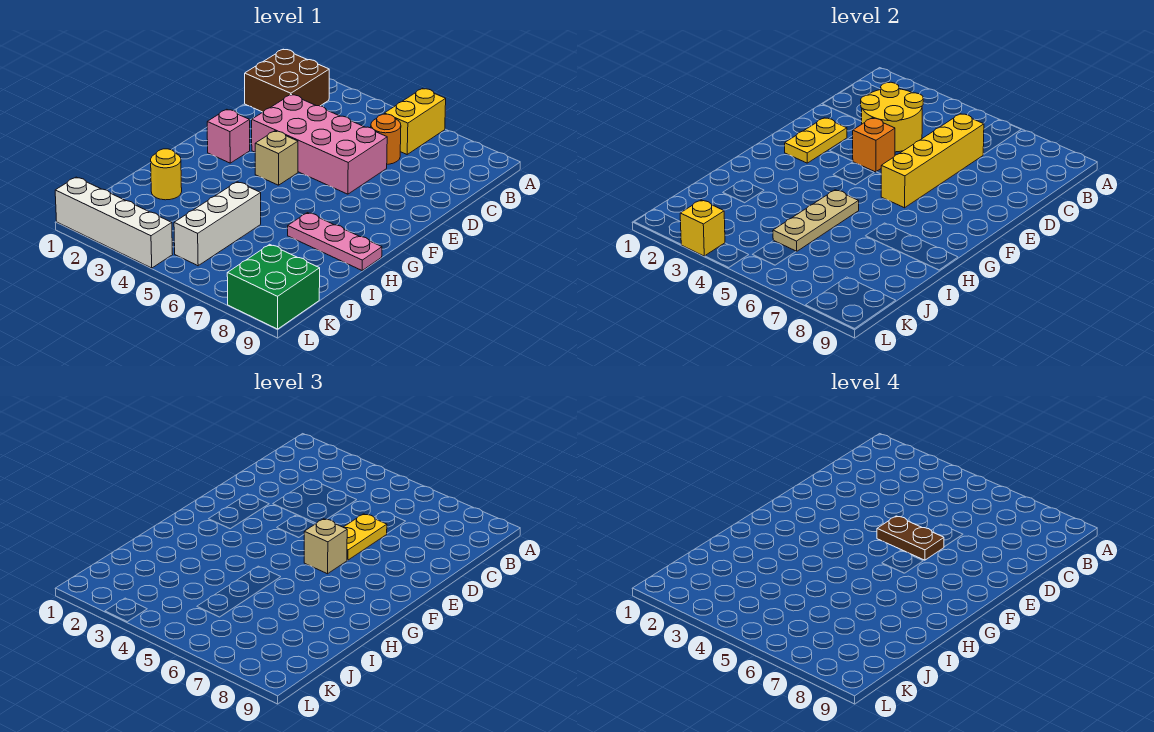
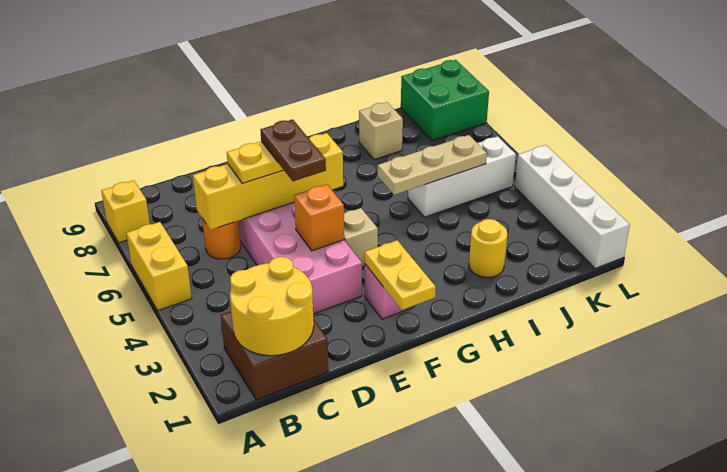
yellow 1x2 brick [384,88,446,154] -> yellow 1x2 brick turned to [126,222,192,311]
yellow 2x2 round brick [861,82,923,152] -> yellow 2x2 round brick moved to [230,257,314,356]
yellow 1x2 plate [785,118,847,163] -> yellow 1x2 plate turned to [365,240,436,310]
tan 1x1 brick [304,519,347,574] -> tan 1x1 brick moved to [359,102,403,160]
pink 1x3 plate [288,213,382,270] -> none
yellow 1x1 brick [680,200,725,256] -> yellow 1x1 brick moved to [101,180,150,243]

